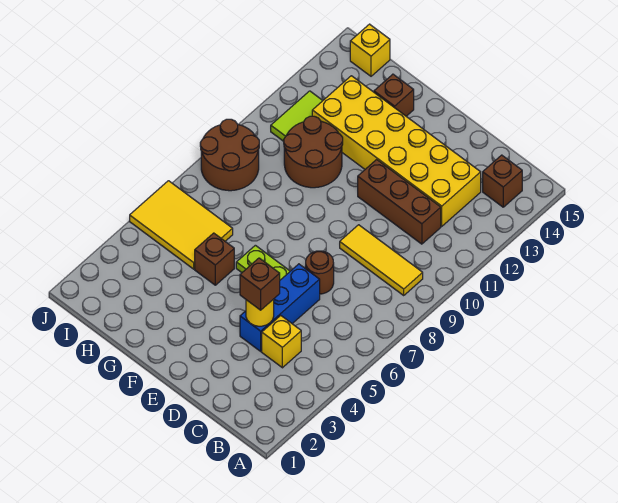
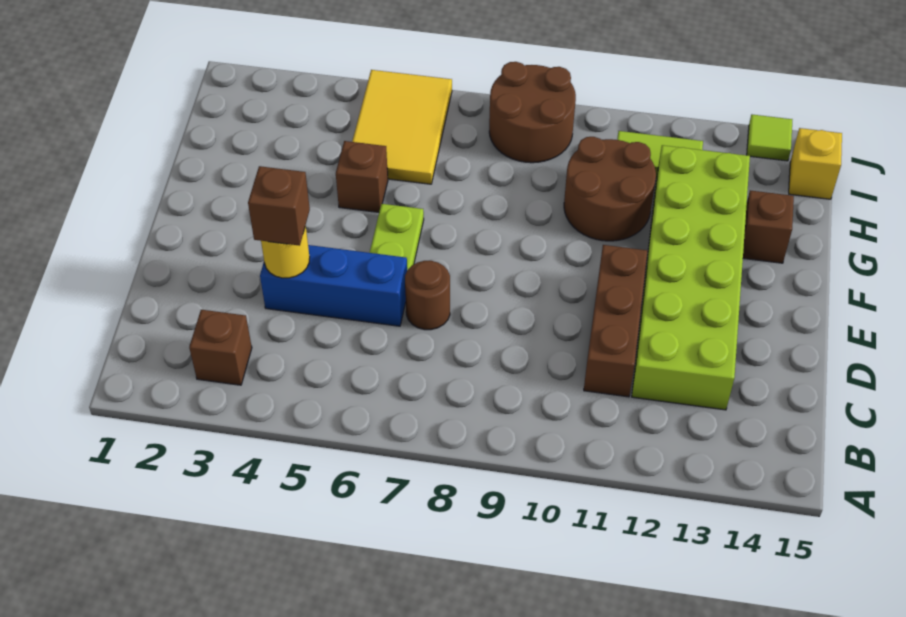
yellow 1x3 tile [340,225,423,295] -> none
brown 1x1 brick [483,155,522,207] -> brown 1x1 brick moved to [189,310,252,385]
yellow 1x1 brick [262,315,301,368] -> none
yellow 2x6 brick [312,76,481,226] -> lime 2x6 brick [632,145,750,410]
none -> lime 1x1 tile [747,115,792,161]

